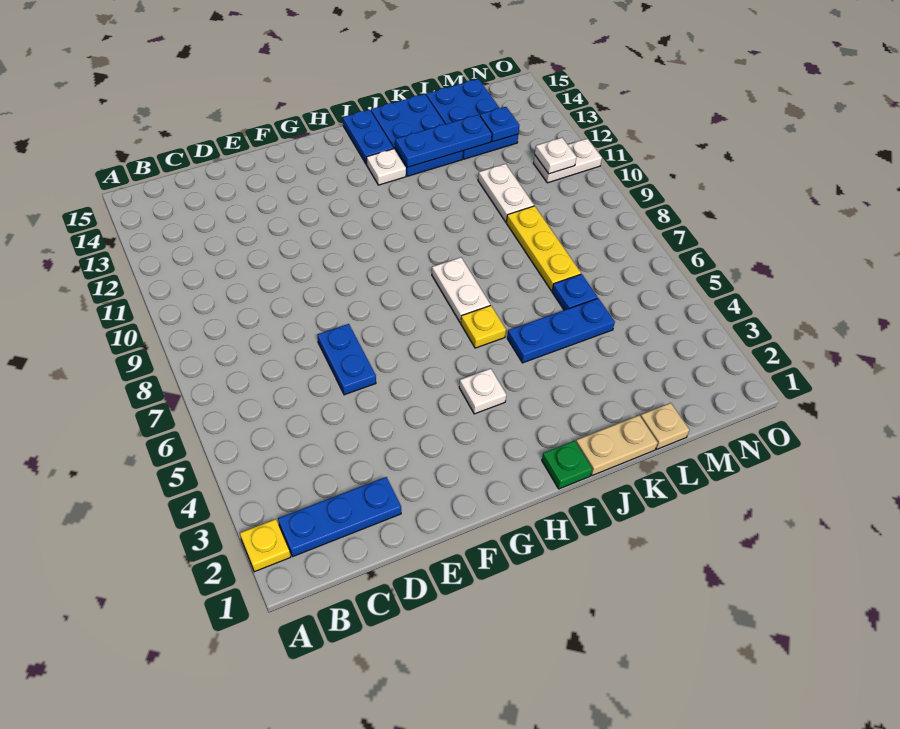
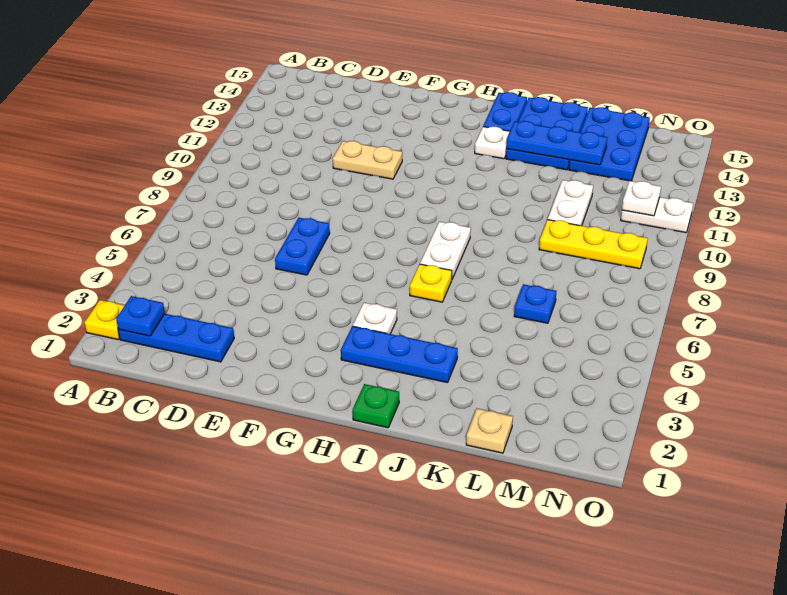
tan 1x2 plate [576,415,658,476] -> tan 1x2 plate moved to [333,141,402,179]
blue 1x3 plate [507,298,615,363] -> blue 1x3 plate moved to [341,326,458,383]
yellow 1x3 plate [506,206,581,291] -> yellow 1x3 plate turned to [539,220,648,269]
blue 1x1 plate [480,107,520,142] -> blue 1x1 plate moved to [116,296,165,336]

